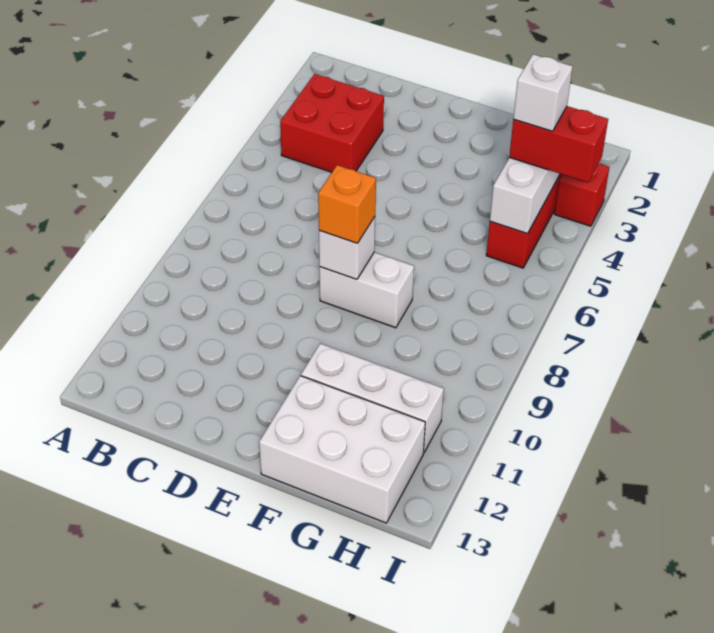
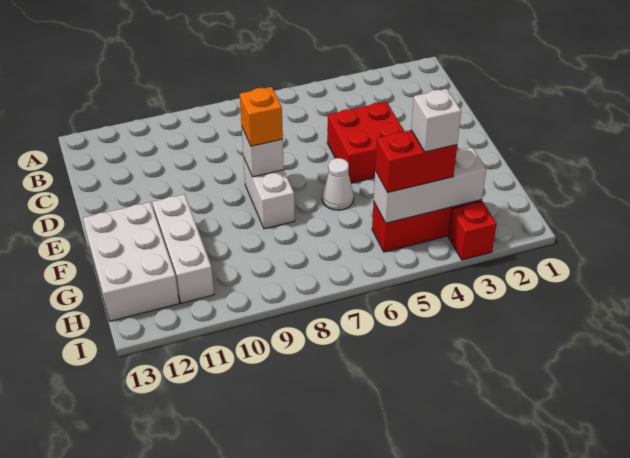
red 2x2 brick [280,74,384,172] -> red 2x2 brick moved to [327,102,404,183]
none -> white 1x1 cone [322,158,354,210]
red 1x2 brick [509,106,608,182] -> red 1x2 brick turned to [375,130,457,192]

